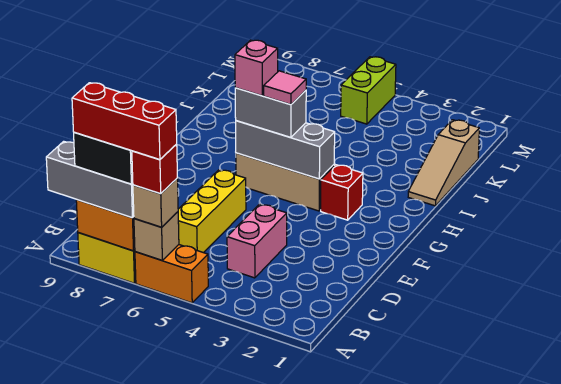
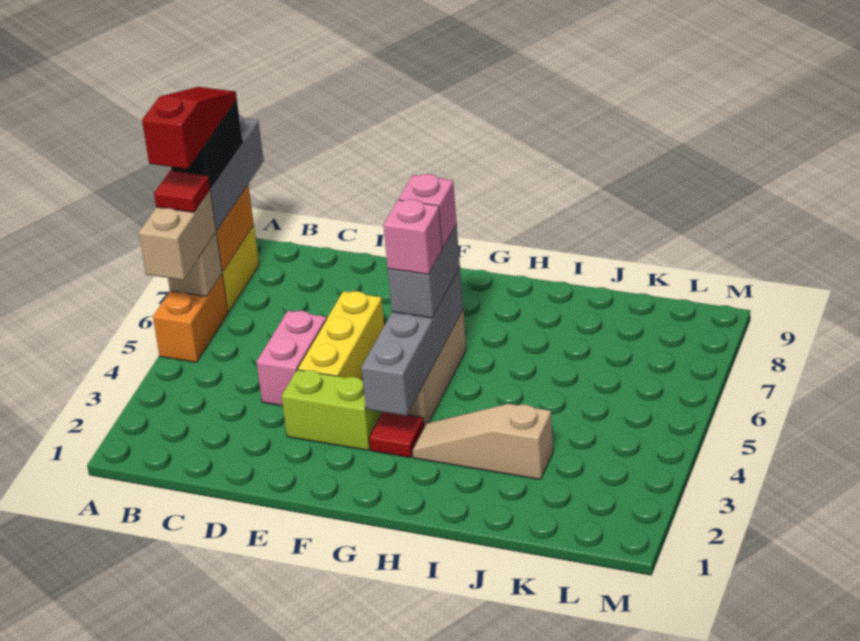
tan 1x1 brick [133,178,178,227] -> tan 1x2 brick [139,190,217,280]
red 1x1 brick [132,144,177,194] -> red 1x1 tile [154,170,210,212]
red 1x3 brick [72,83,177,160] -> red 1x3 slope [142,87,237,169]
pink 1x2 brick [227,204,287,278] -> pink 1x2 brick turned to [257,311,326,406]
yellow 1x3 brick [178,170,246,253] -> yellow 1x3 brick turned to [298,291,384,380]
red 1x1 brick [321,165,363,220] -> red 1x1 tile [369,412,424,458]
grey 1x3 brick [236,121,335,179] -> grey 1x4 brick [361,268,463,416]
pink 1x1 tile [264,71,306,105] -> pink 1x1 brick [383,199,442,275]
tan 1x3 slope [408,120,479,206] -> tan 1x3 slope moved to [412,404,553,480]
lime 1x2 brick [341,57,396,124] -> lime 1x2 brick moved to [282,370,382,450]

